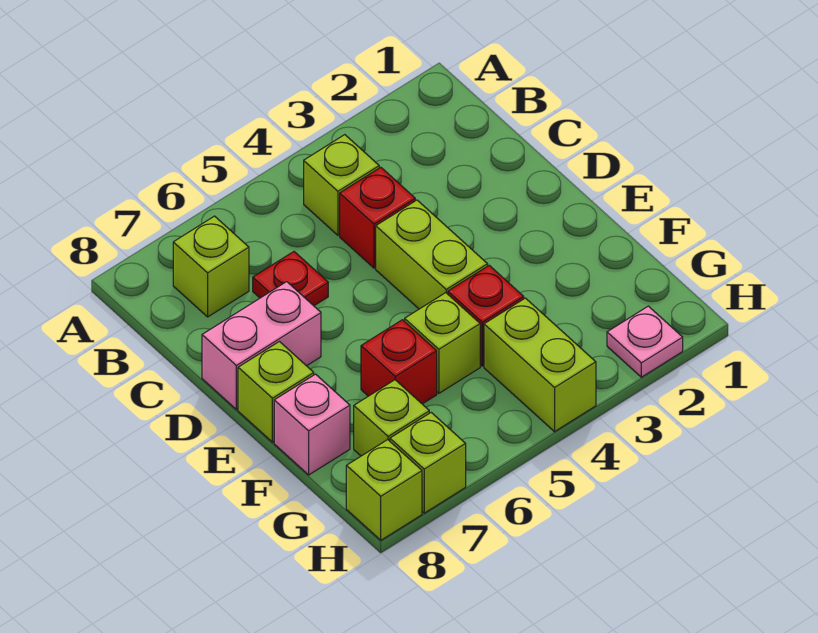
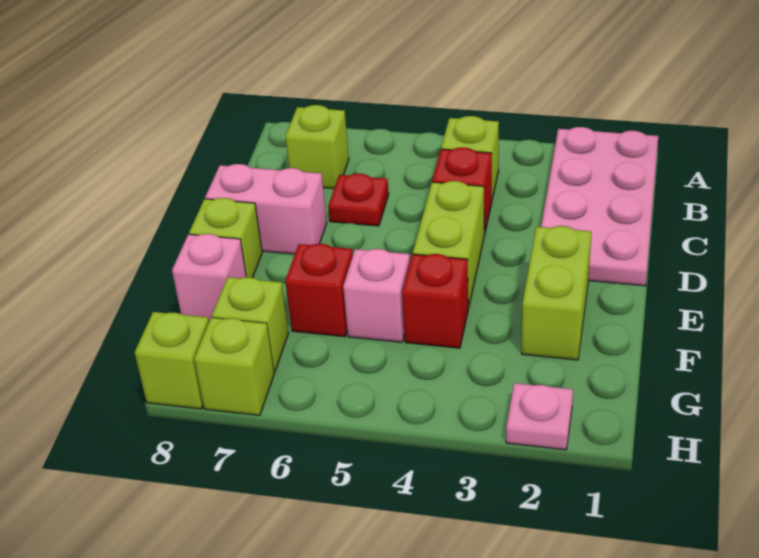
none -> pink 2x4 plate [541,127,658,286]
lime 1x1 brick [405,293,480,393] -> pink 1x1 brick [343,249,410,342]
lime 1x2 brick [484,298,596,432] -> lime 1x2 brick moved to [522,226,591,360]

